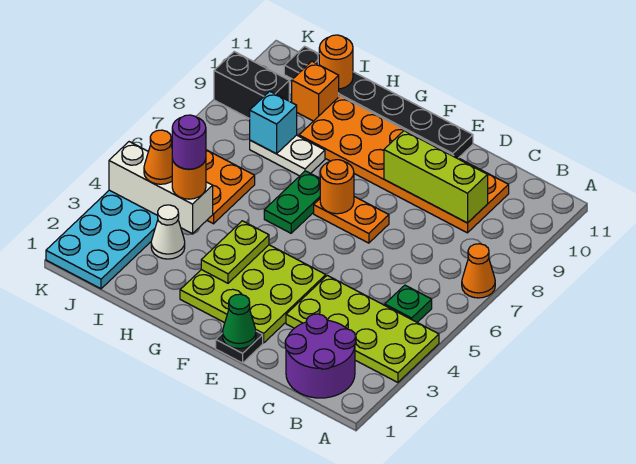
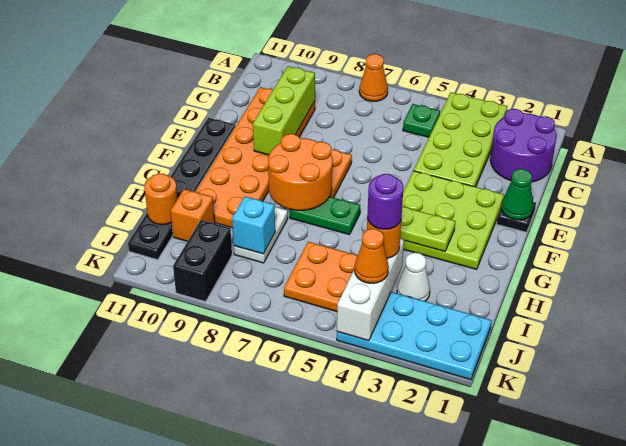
orange 1x1 round brick [320,160,354,214] -> orange 2x2 round brick [268,134,332,210]

